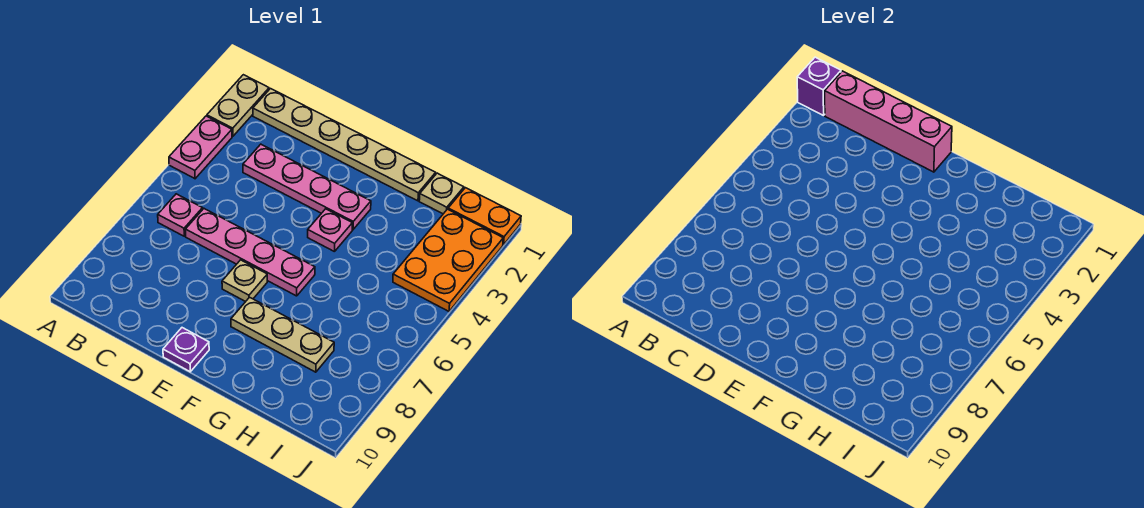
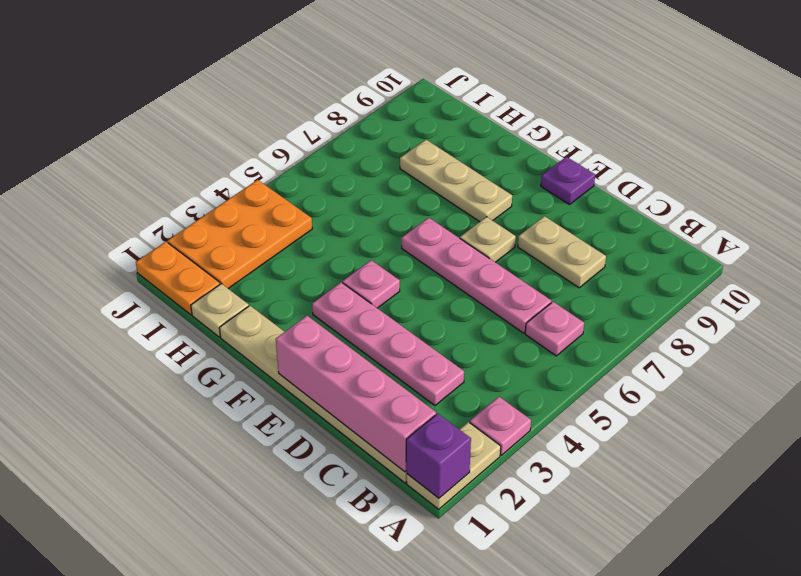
pink 1x2 plate [169,116,232,179] -> pink 1x1 plate [470,397,531,455]
none -> tan 1x2 plate [518,216,606,288]

